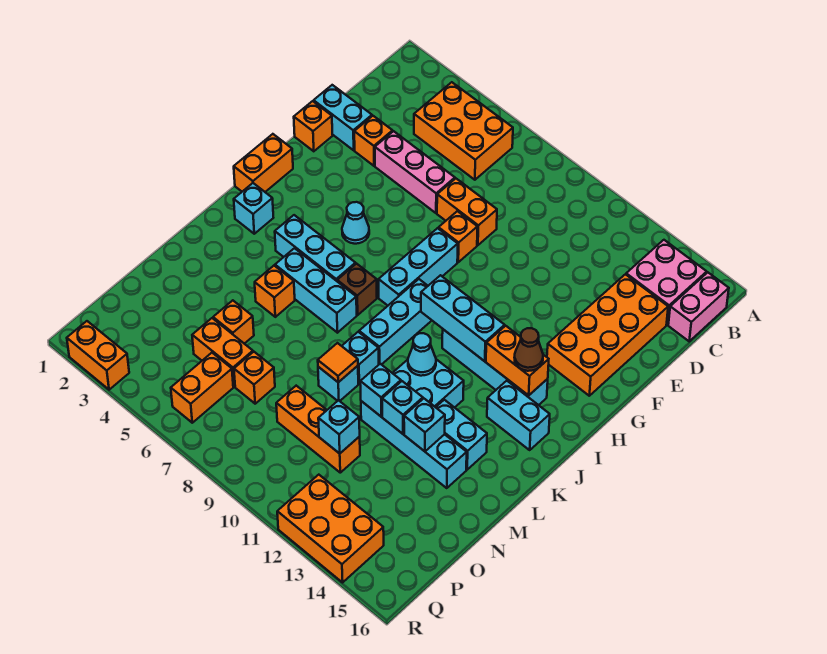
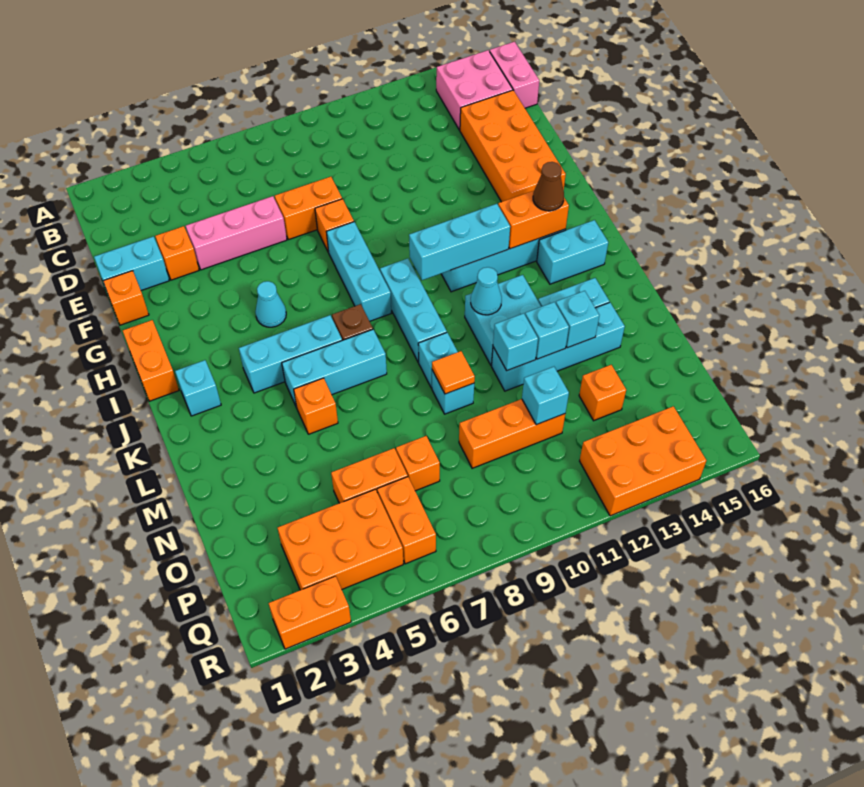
orange 2x3 brick [414,82,513,180] -> orange 2x3 brick moved to [278,489,403,590]
orange 1x1 brick [213,300,254,344] -> orange 1x1 brick moved to [579,365,626,421]

